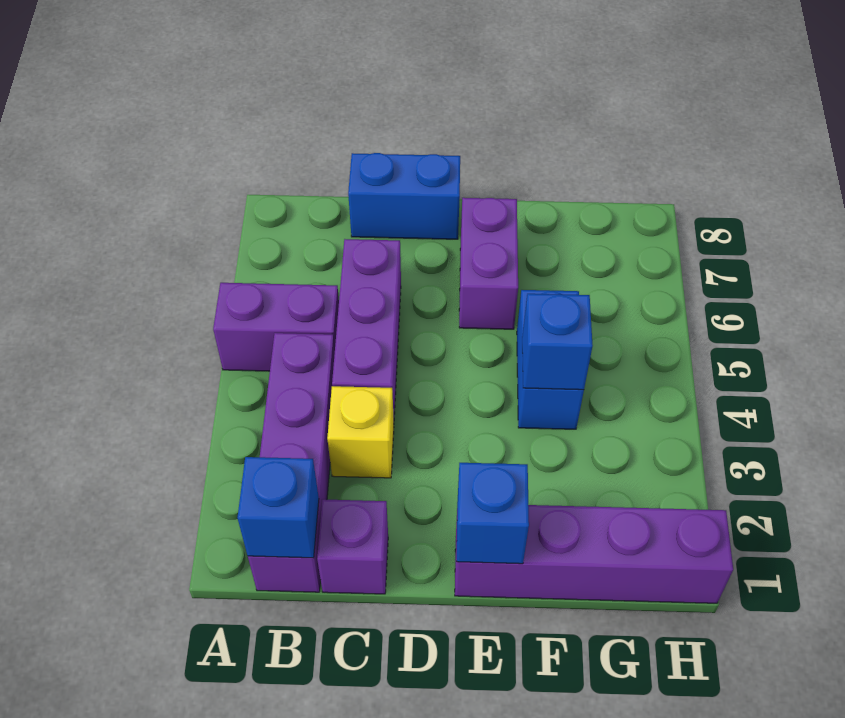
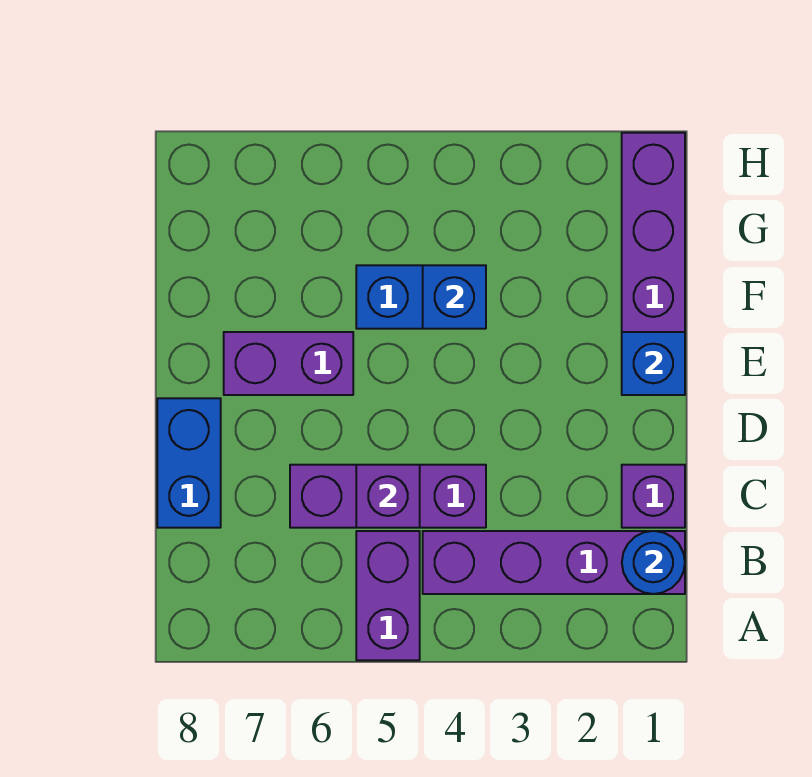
blue 1x1 brick [237,457,319,558] -> blue 1x1 round brick [622,531,685,594]
yellow 1x1 brick [327,386,394,478] -> none
none -> purple 1x1 brick [356,465,420,528]

